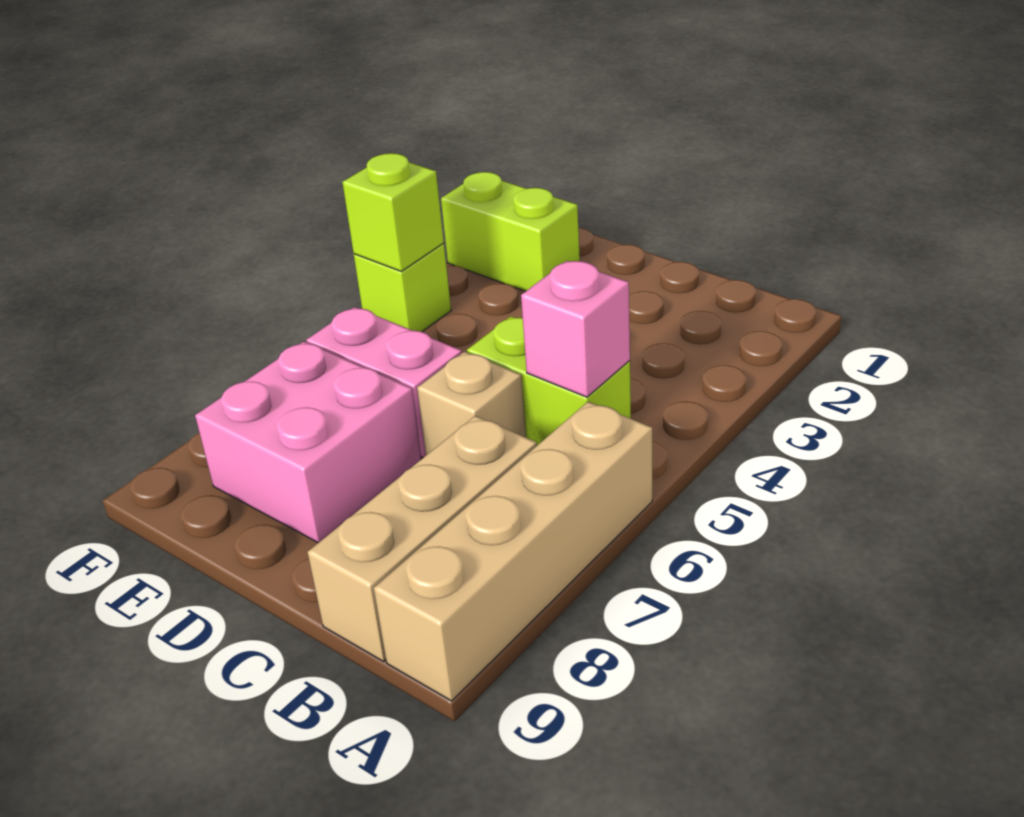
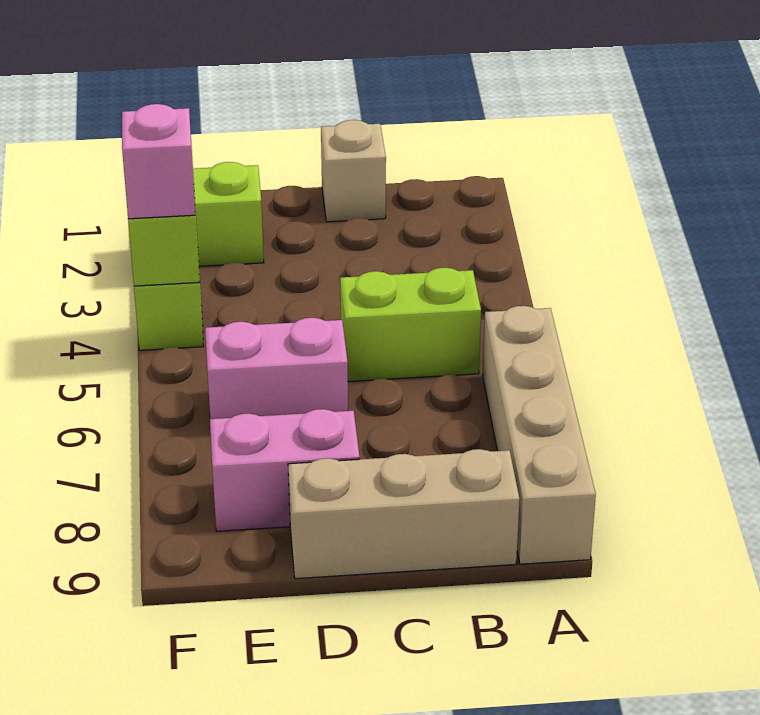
pink 1x1 brick [521,261,630,397] -> pink 1x1 brick moved to [122,104,195,219]
tan 1x3 brick [308,416,537,662] -> tan 1x3 brick turned to [288,449,520,579]
tan 1x1 brick [417,352,526,455] -> tan 1x1 brick moved to [321,120,386,222]
pink 2x2 brick [195,342,421,543] -> pink 1x2 brick [210,409,360,531]

